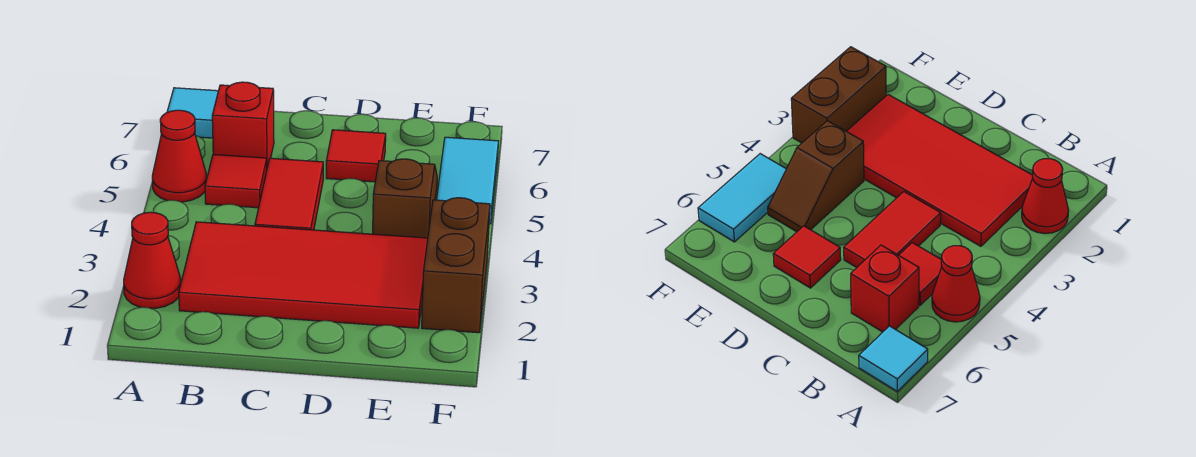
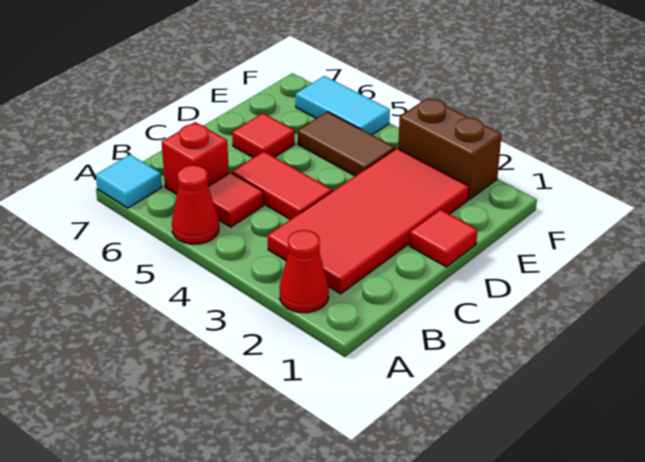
none -> red 1x1 tile [409,209,477,267]
brown 1x2 slope [373,159,437,238] -> brown 1x2 tile [298,112,395,176]

